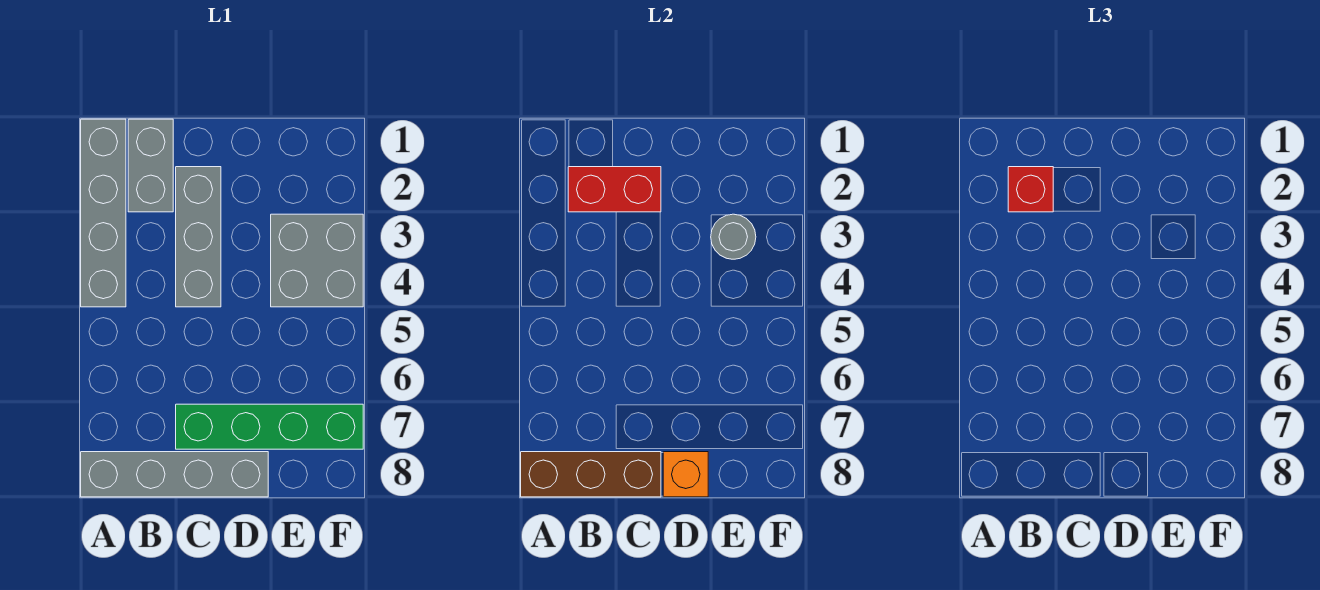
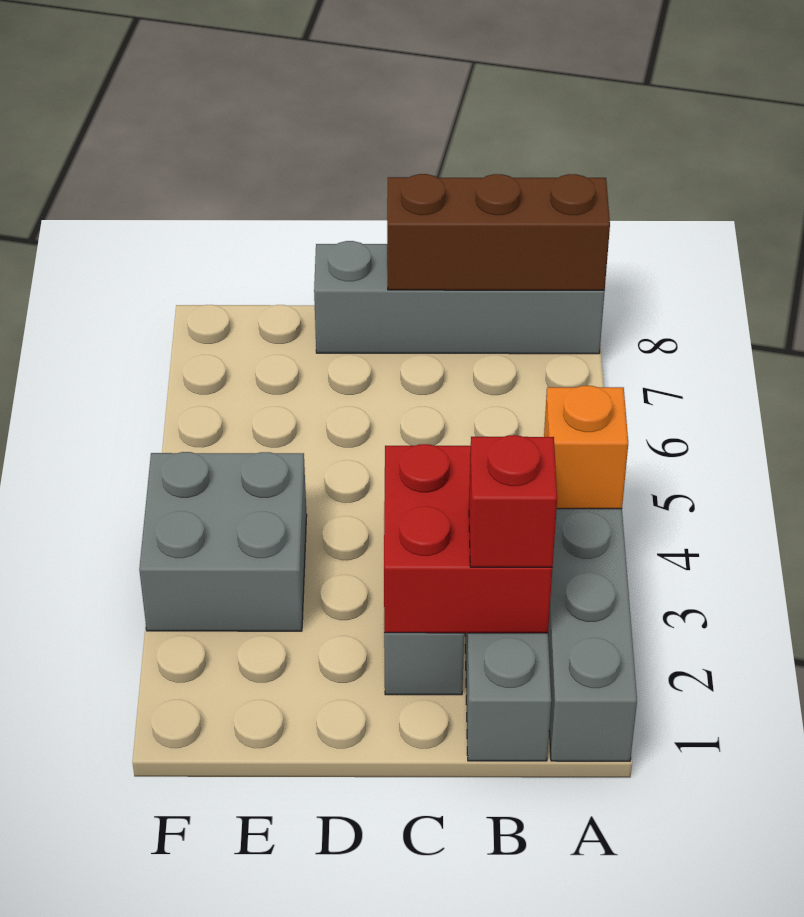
red 1x2 brick [568,167,661,212] -> red 2x2 brick [384,444,552,633]
green 1x4 brick [176,404,363,449] -> none
orange 1x1 brick [663,452,708,497] -> orange 1x1 brick moved to [544,386,628,509]
grey 1x1 round brick [711,214,756,259] -> none

